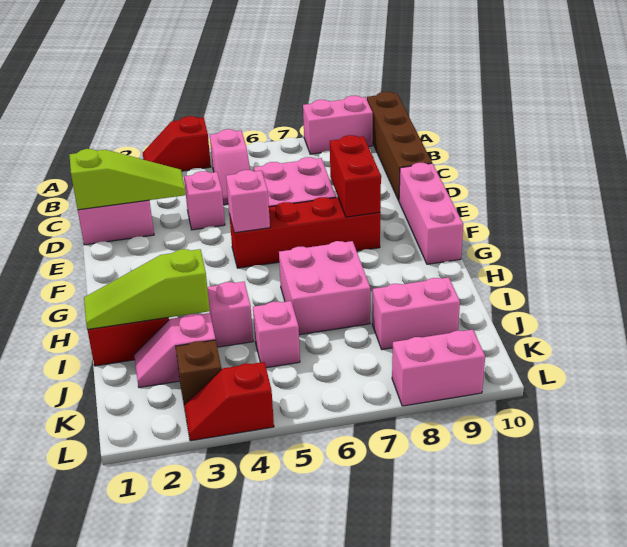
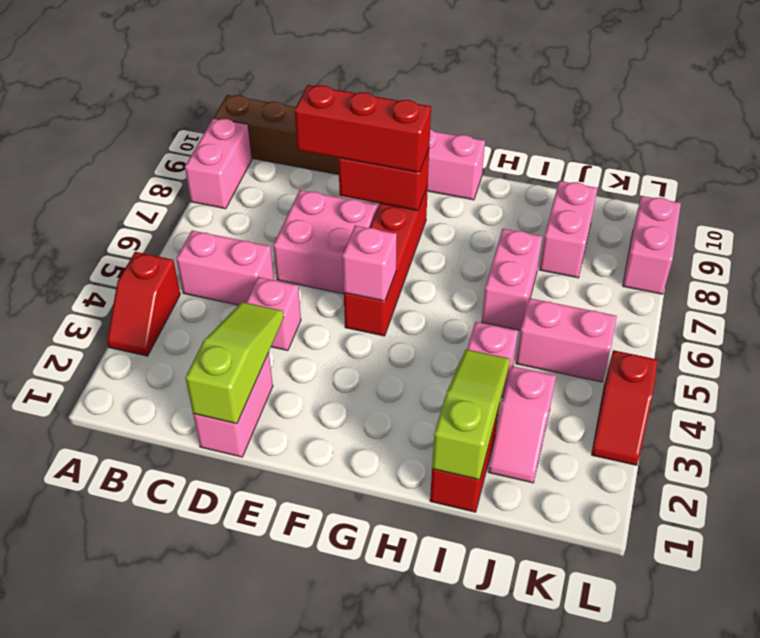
pink 1x2 slope [210,129,250,205] -> pink 1x2 brick [176,231,274,305]
none -> red 1x3 brick [295,85,431,173]
pink 2x2 brick [279,241,370,335] -> pink 1x2 brick [482,229,542,330]
lime 1x3 slope [84,249,210,329] -> lime 1x3 slope turned to [432,349,510,480]
pink 1x1 brick [253,301,300,368] -> pink 1x2 brick [516,298,617,382]
brown 1x1 brick [176,340,221,405] -> none

